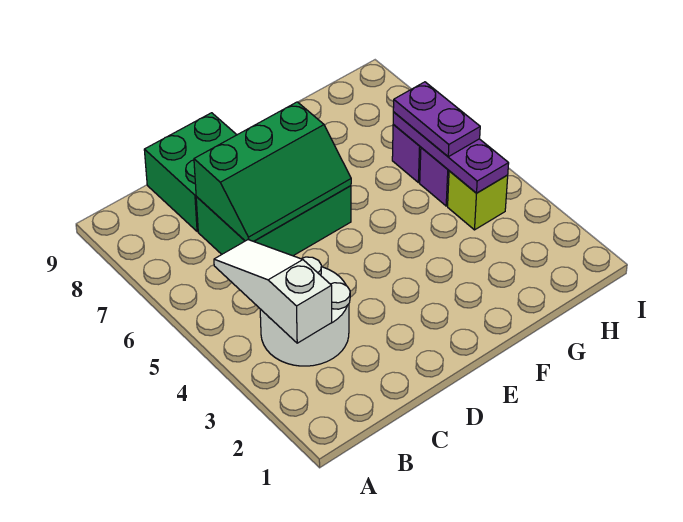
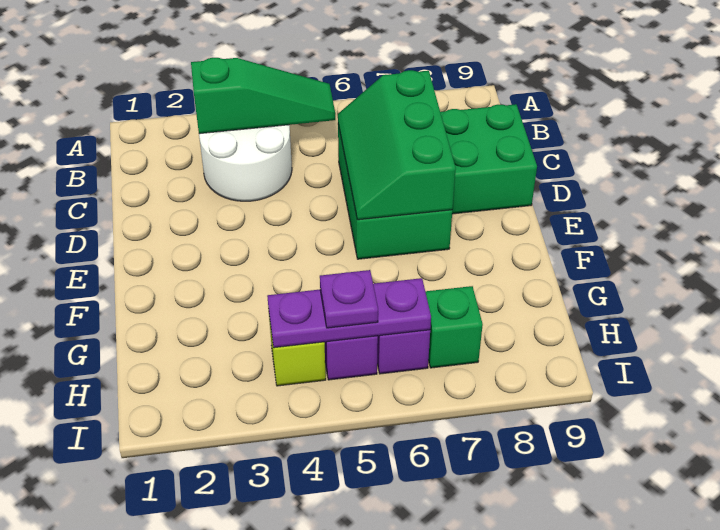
white 1x3 slope [214,240,332,343] -> green 1x3 slope [191,58,335,134]
purple 1x2 plate [393,82,480,157] -> purple 1x1 plate [320,270,378,328]
none -> green 1x1 brick [425,286,483,368]

